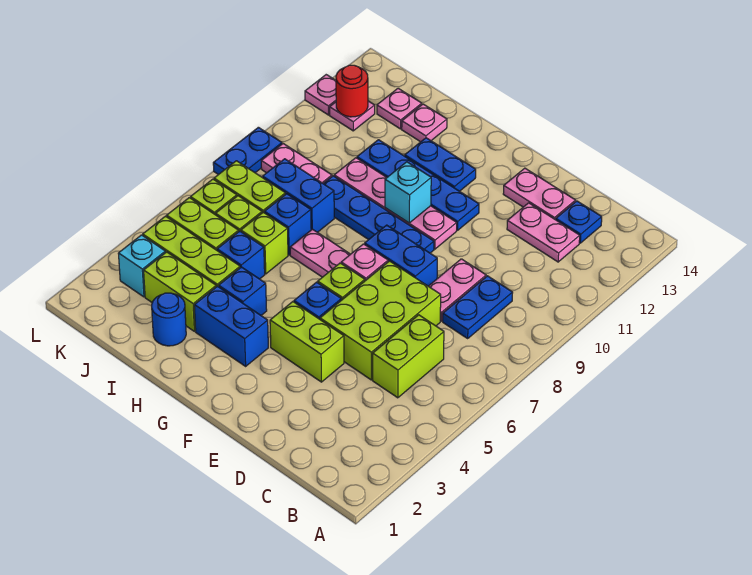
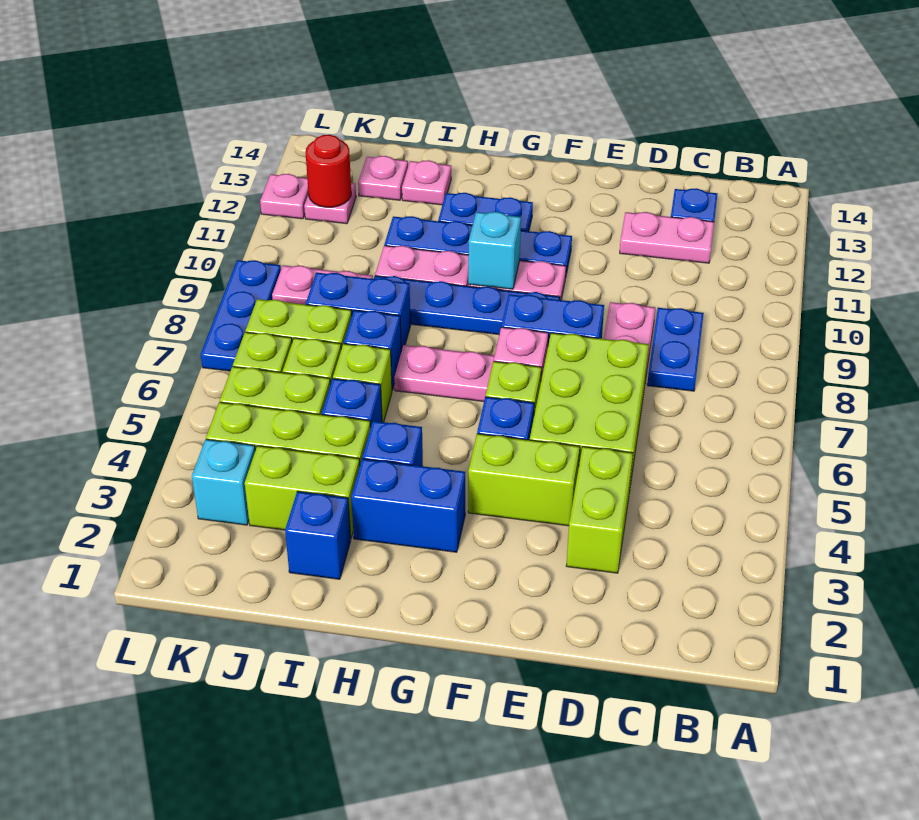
lime 1x2 brick [373,315,444,398] -> lime 1x2 brick moved to [566,447,633,573]
pink 1x2 plate [503,168,576,220] -> none
blue 1x1 round brick [152,293,186,346] -> blue 1x1 brick [285,491,351,579]
blue 1x2 plate [213,127,282,175] -> blue 1x3 plate [201,260,281,371]

